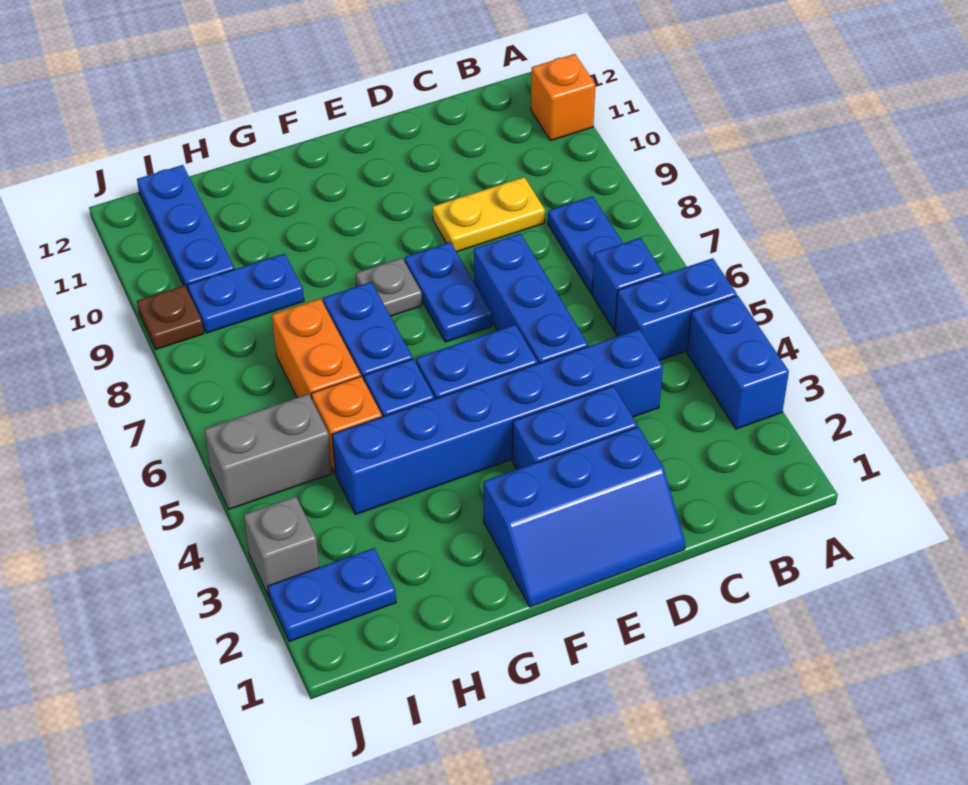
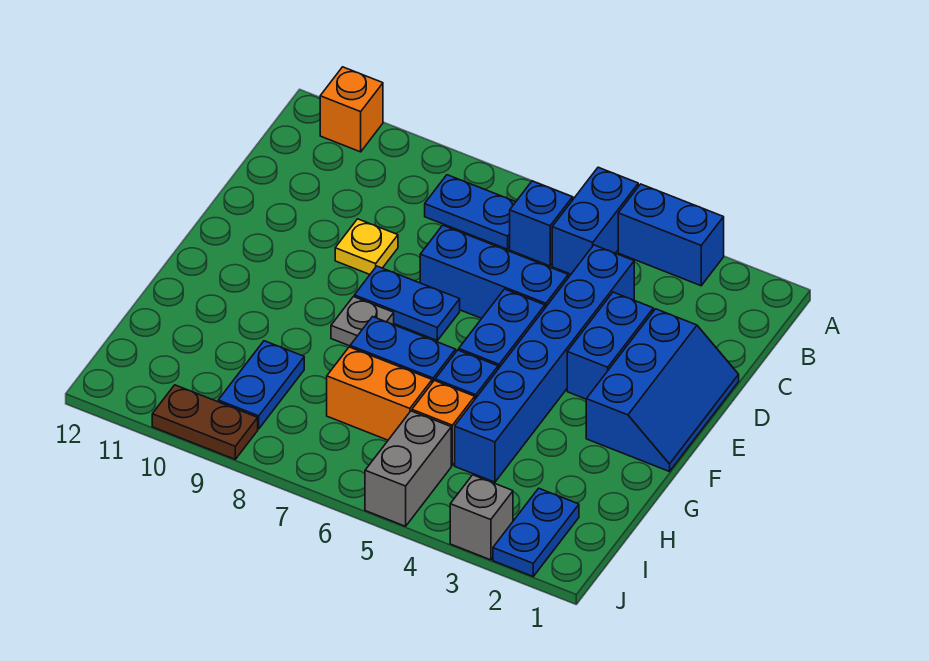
yellow 1x2 plate [433,177,545,252] -> yellow 1x1 plate [335,219,398,274]
blue 1x3 plate [137,165,234,292] -> none
brown 1x1 plate [137,285,204,350] -> brown 1x2 plate [152,385,258,459]

